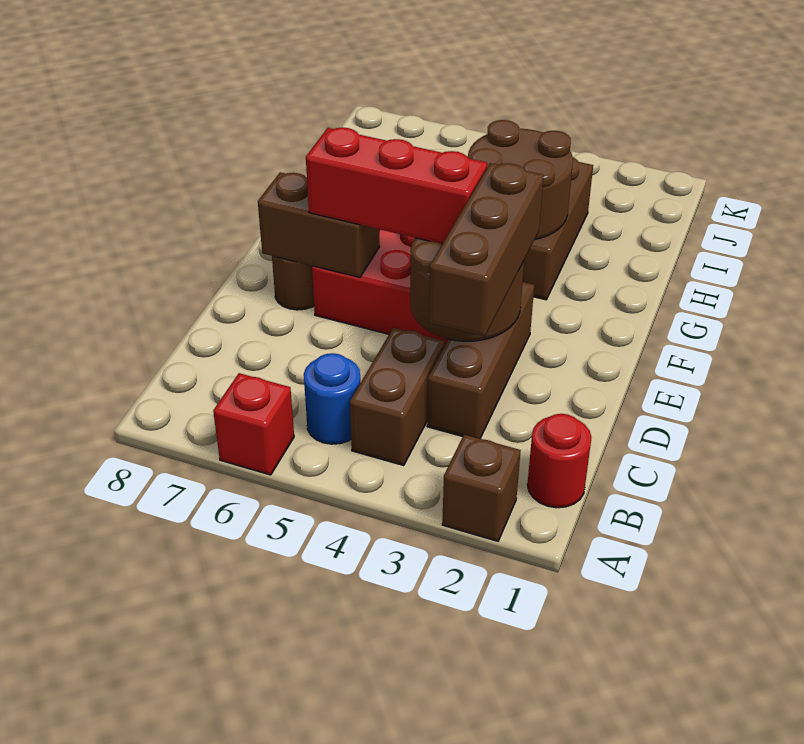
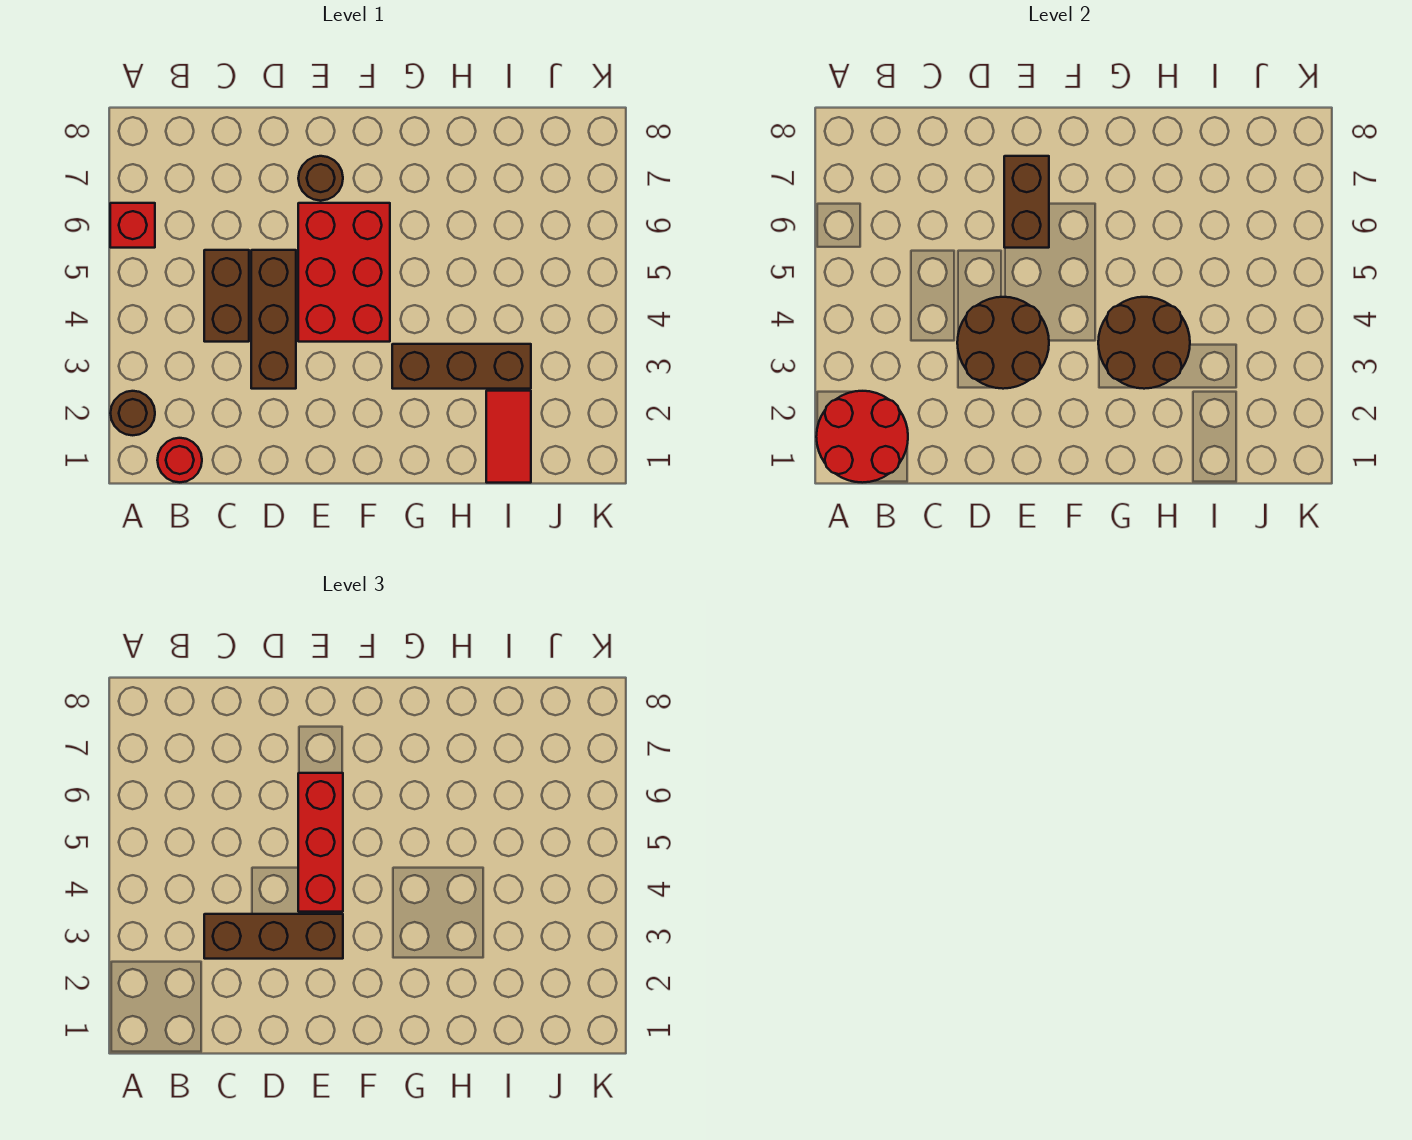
none -> red 2x2 round brick [816,391,908,483]
brown 1x1 brick [442,435,521,541] -> brown 1x1 round brick [110,391,155,435]
brown 1x2 brick [350,328,445,466] -> brown 1x2 brick turned to [204,250,249,342]
blue 1x1 round brick [304,353,360,444] -> none
brown 1x3 brick [427,282,534,439] -> brown 1x3 brick turned to [251,250,296,389]
none -> red 1x2 tile [486,391,531,483]

